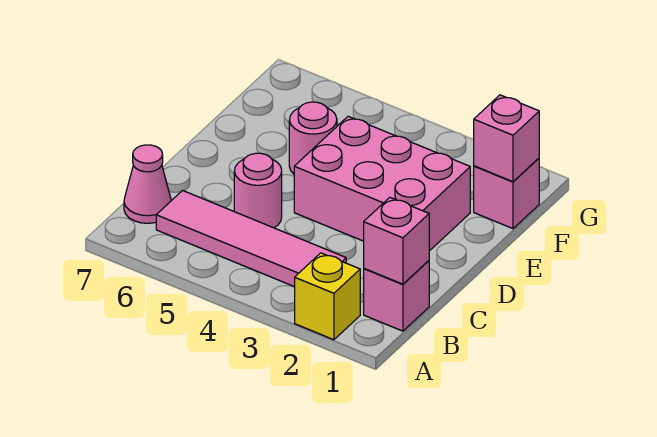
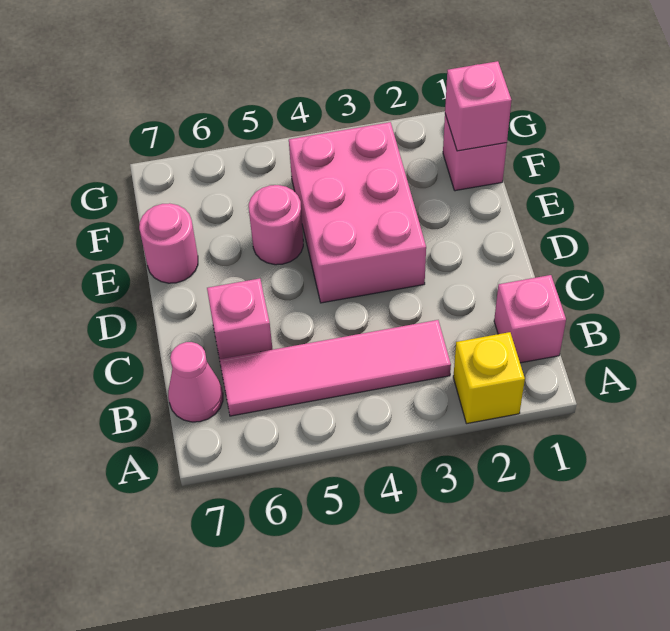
pink 1x1 brick [364,197,429,284] -> pink 1x1 brick moved to [207,278,273,359]
pink 1x1 round brick [234,153,282,228] -> pink 1x1 round brick moved to [139,203,198,283]
pink 2x3 brick [294,116,470,251] -> pink 2x3 brick turned to [289,122,426,303]

